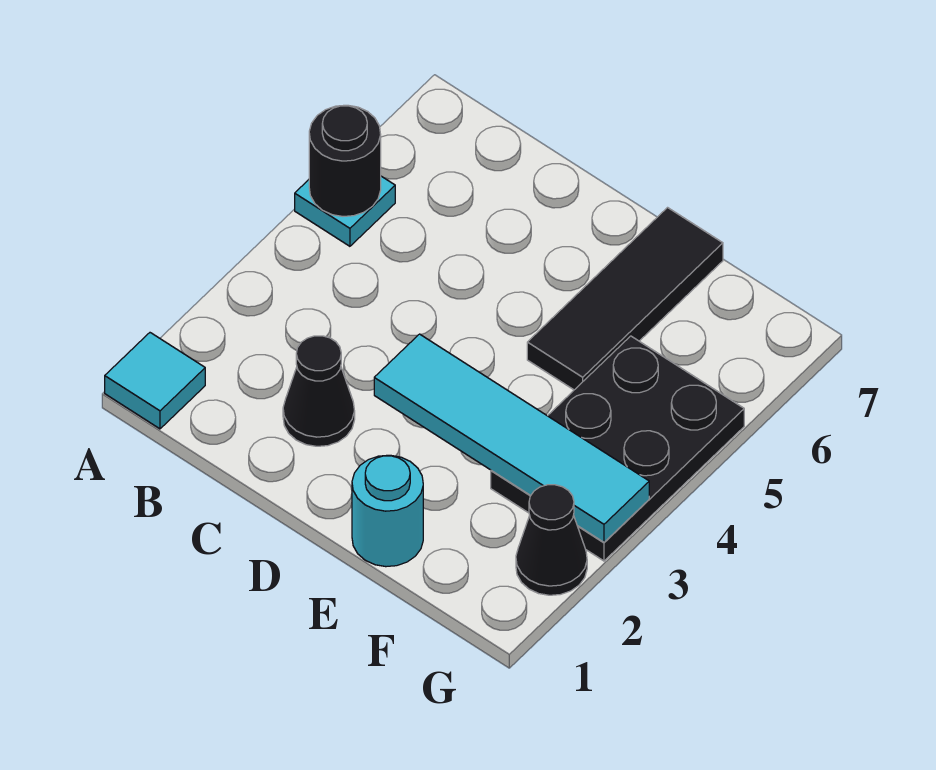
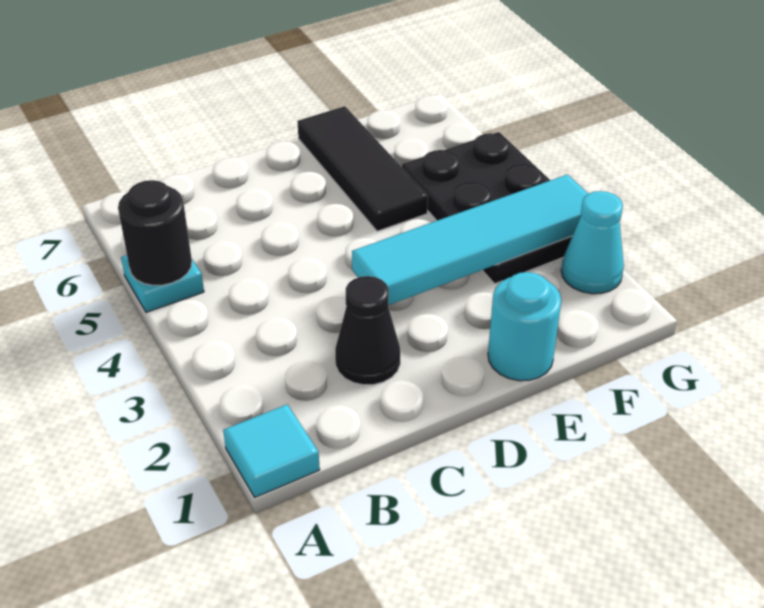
black 1x1 cone [516,485,587,595] -> cyan 1x1 cone [561,191,624,294]

